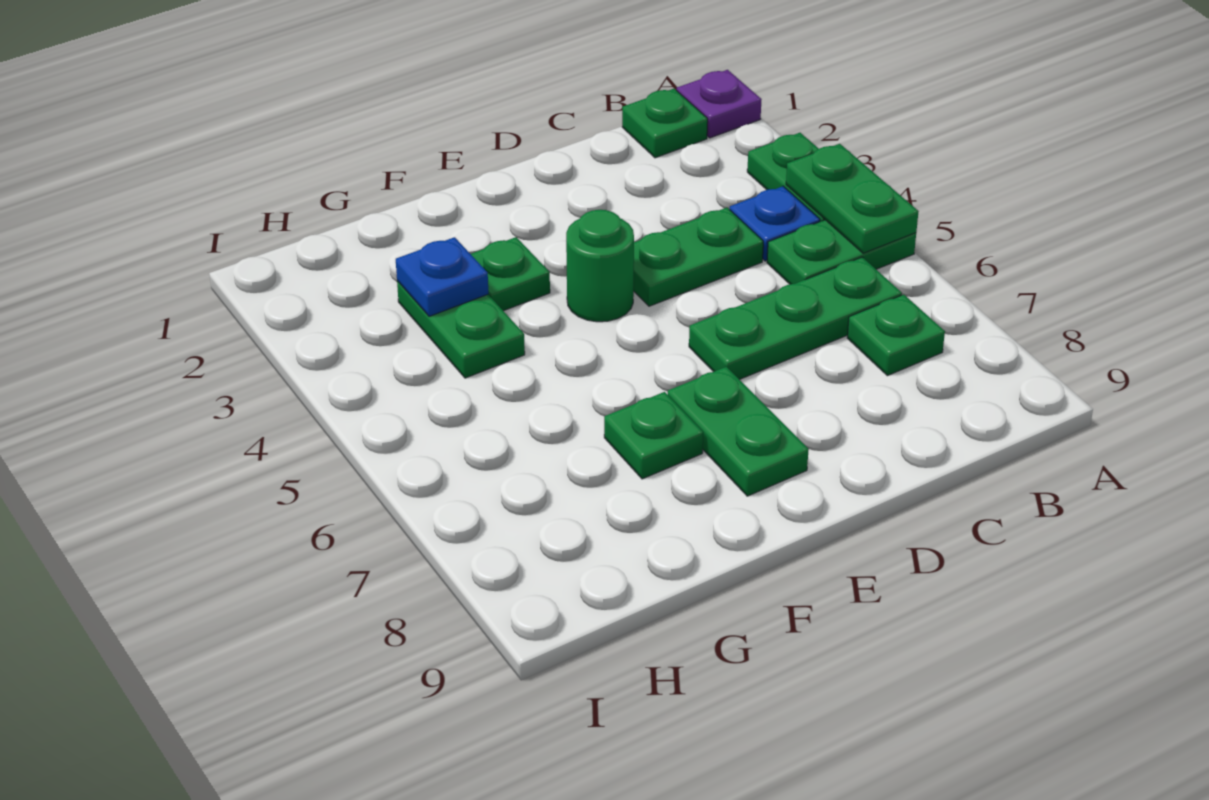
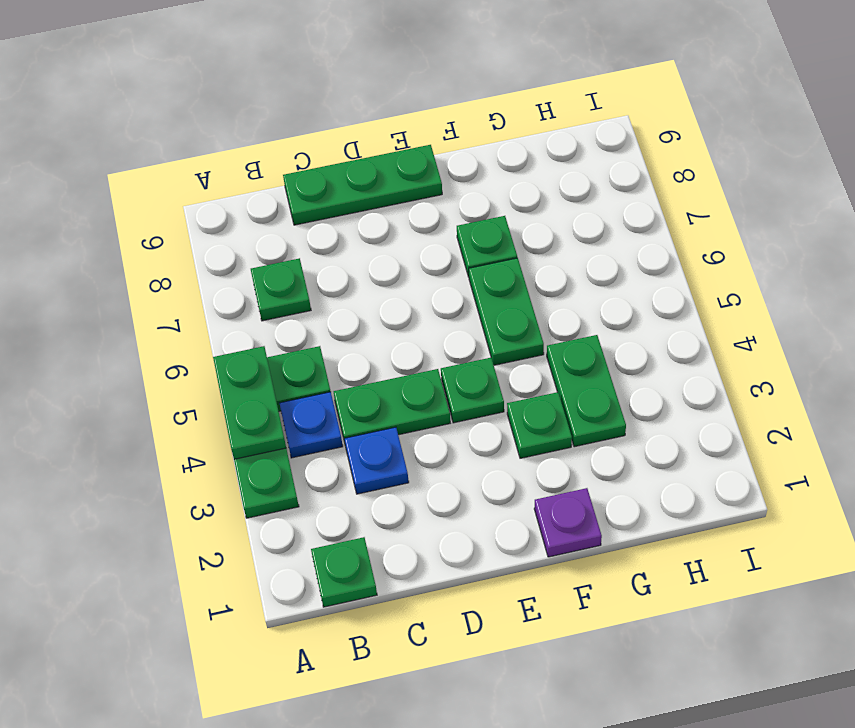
purple 1x1 plate [677,70,762,138] -> purple 1x1 plate moved to [534,488,602,557]
green 1x3 plate [689,257,902,380] -> green 1x3 plate moved to [283,145,442,225]
green 1x1 round brick [566,210,634,322] -> green 1x1 plate [441,358,504,423]
green 1x2 plate [668,367,809,496] -> green 1x2 plate moved to [469,258,544,365]
blue 1x1 plate [396,237,488,316] -> blue 1x1 plate moved to [344,427,409,494]

